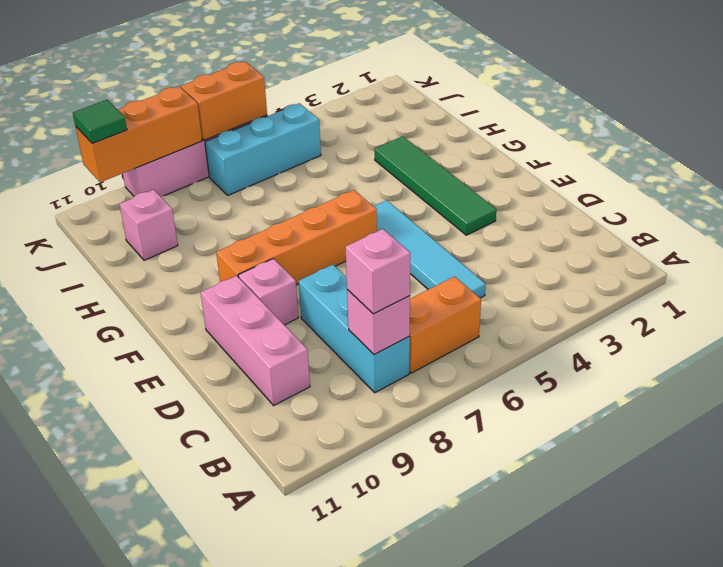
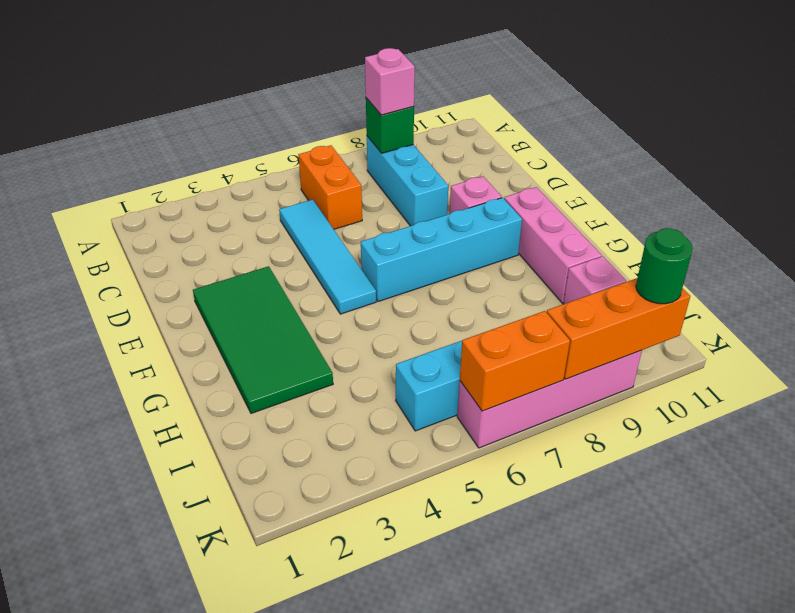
orange 1x2 brick [409,276,481,373] -> orange 1x2 brick turned to [298,145,362,229]
pink 1x1 brick [347,290,410,355] -> green 1x1 brick [366,98,414,153]
pink 1x3 brick [201,276,310,405] -> pink 1x3 brick moved to [504,187,602,303]
green 1x4 tile [374,136,496,235] -> green 2x4 tile [193,266,333,413]
orange 1x4 brick [216,190,377,285] -> cyan 1x4 brick [361,198,522,302]
green 1x1 tile [73,100,127,143] -> green 1x1 round brick [636,228,693,304]

